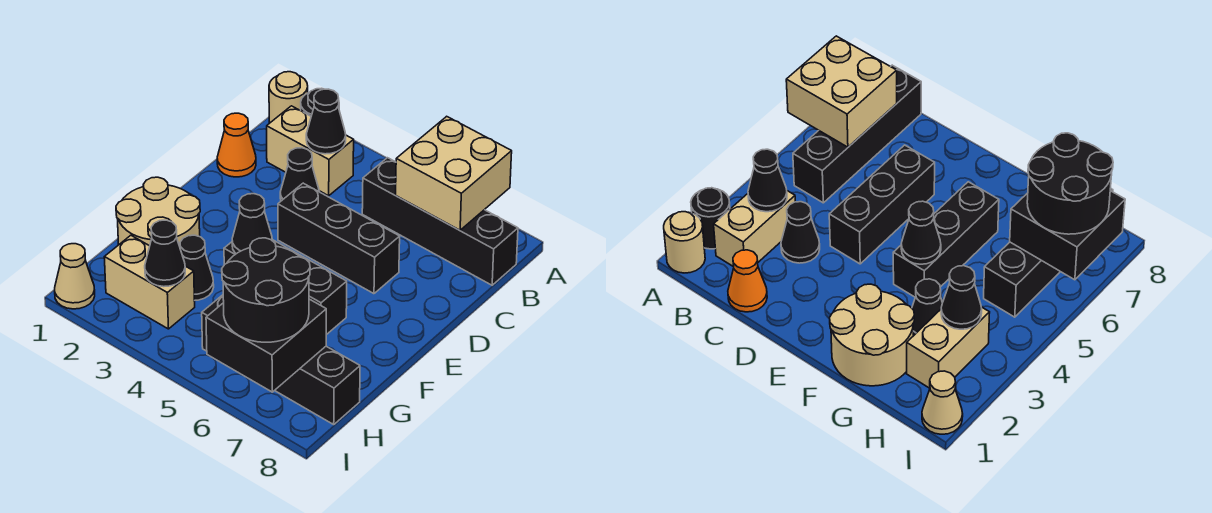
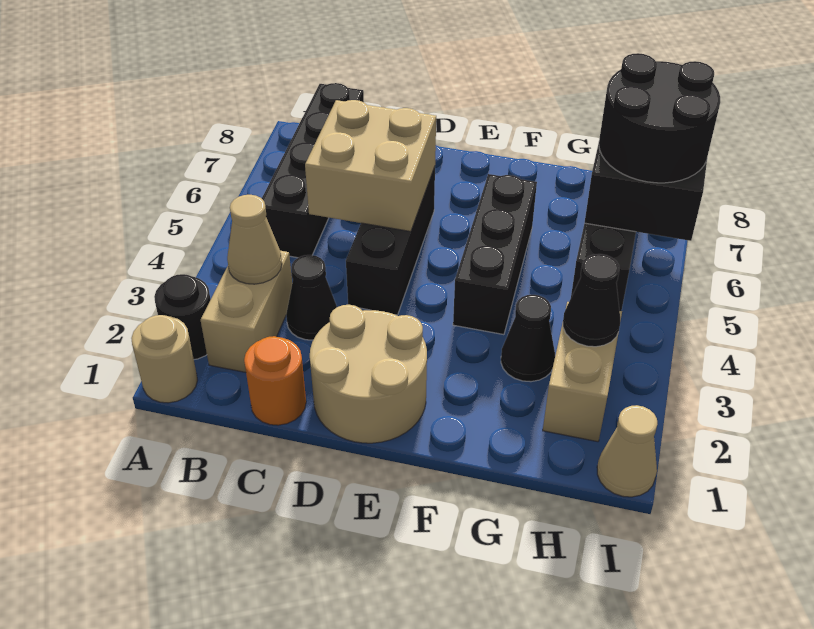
tan 2x2 brick [396,116,512,230] -> tan 2x2 brick moved to [305,100,436,232]
black 1x1 cone [306,89,346,154] -> tan 1x1 cone [227,195,282,284]
orange 1x1 cone [217,113,256,177] -> orange 1x1 round brick [244,336,306,425]
tan 2x2 round brick [116,177,200,246] -> tan 2x2 round brick moved to [310,305,427,443]
black 1x1 cone [232,194,272,254] -> none

